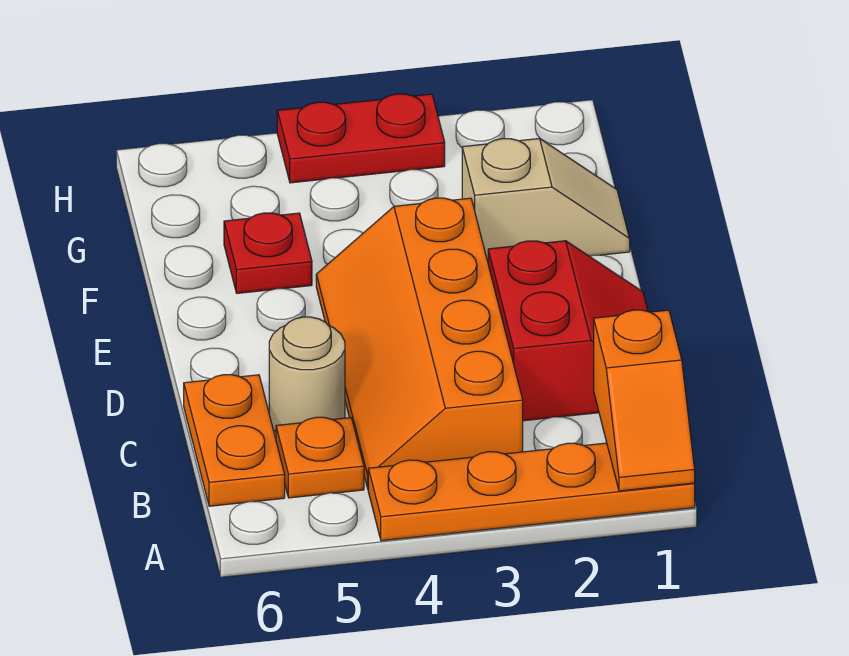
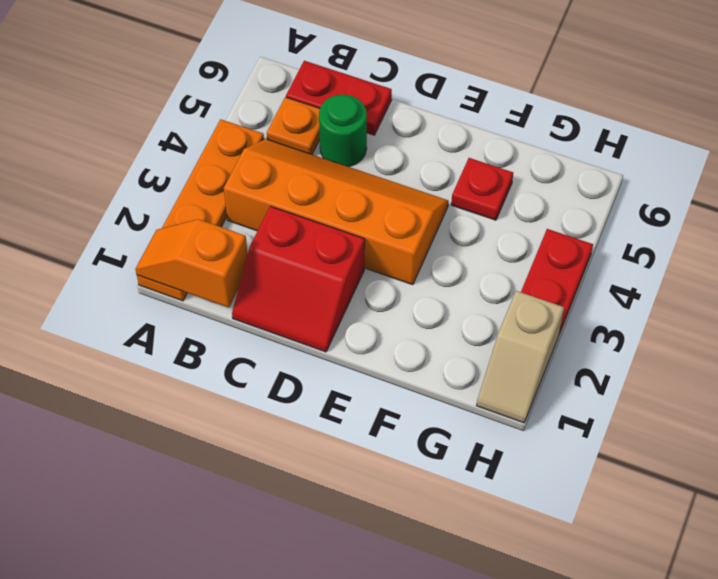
orange 1x2 plate [184,375,285,506] -> red 1x2 plate [286,61,392,135]
tan 1x1 round brick [269,317,345,432] -> green 1x1 round brick [319,94,367,167]
tan 1x2 slope [462,139,630,261] -> tan 1x2 slope moved to [477,291,564,423]

